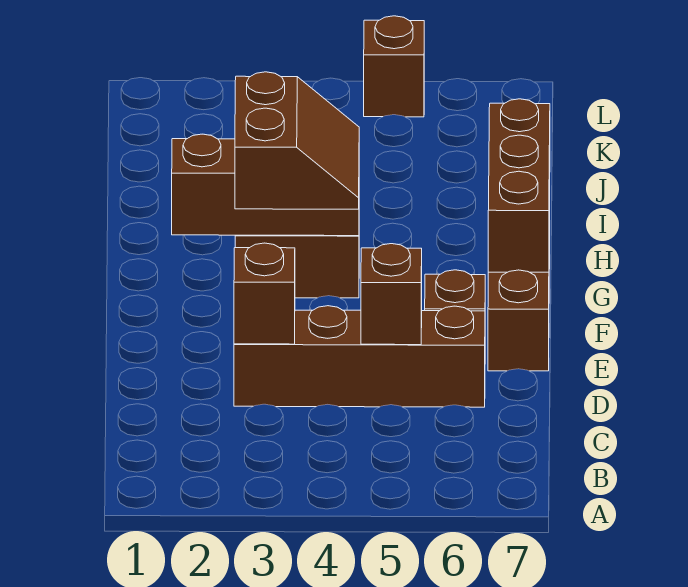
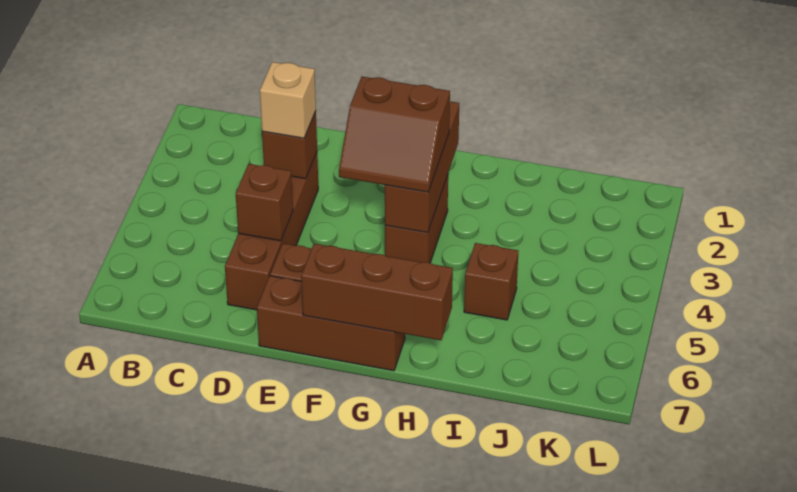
none -> tan 1x1 brick [260,62,316,138]
brown 1x1 brick [364,16,424,117] -> brown 1x1 brick moved to [464,243,518,320]

